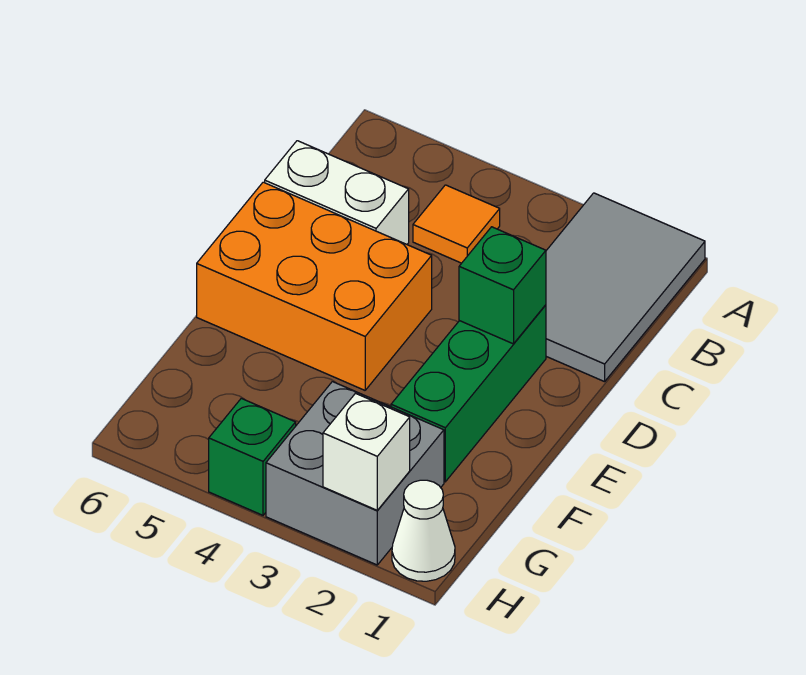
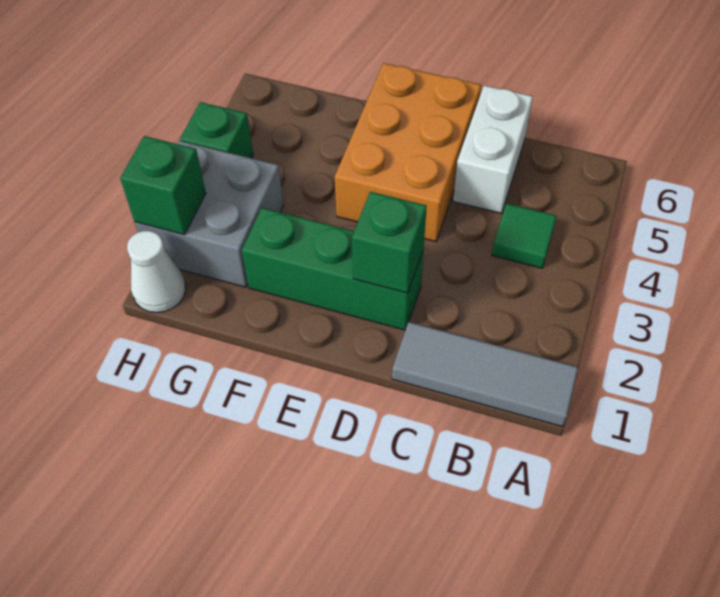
grey 2x3 tile [546,193,705,382] -> grey 1x3 tile [392,322,578,427]
orange 1x1 tile [413,185,500,263] -> green 1x1 tile [492,203,557,268]
white 1x1 brick [323,393,410,510] -> green 1x1 brick [120,136,206,235]

